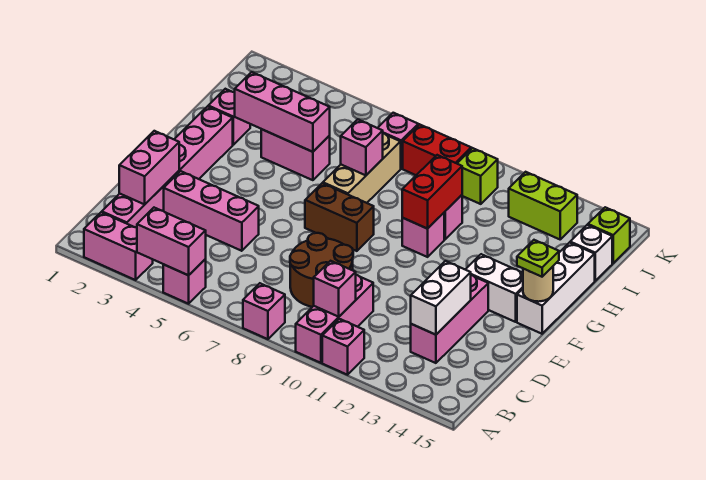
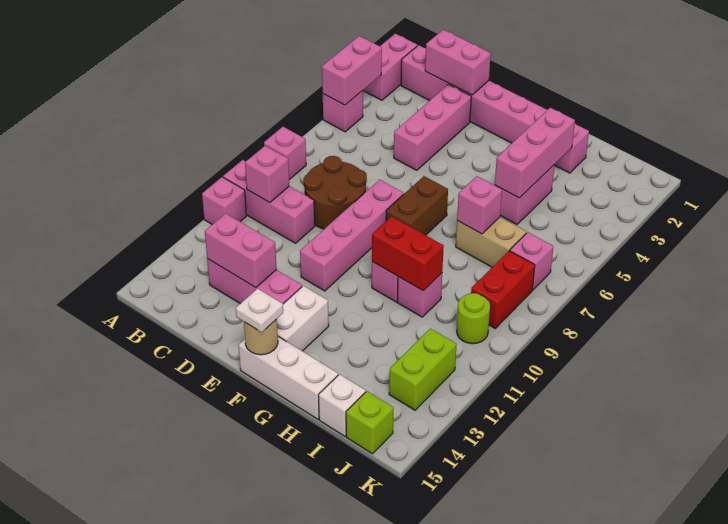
white 1x2 brick [411,261,471,335] -> pink 1x2 brick [205,213,277,288]
none -> pink 1x4 brick [300,180,404,291]
lime 1x1 plate [517,240,559,277] -> white 1x1 plate [236,289,283,332]
tan 1x3 brick [323,134,401,203] -> tan 1x2 brick [456,217,526,267]
lime 1x1 brick [457,148,498,204] -> lime 1x1 round brick [457,293,490,344]

